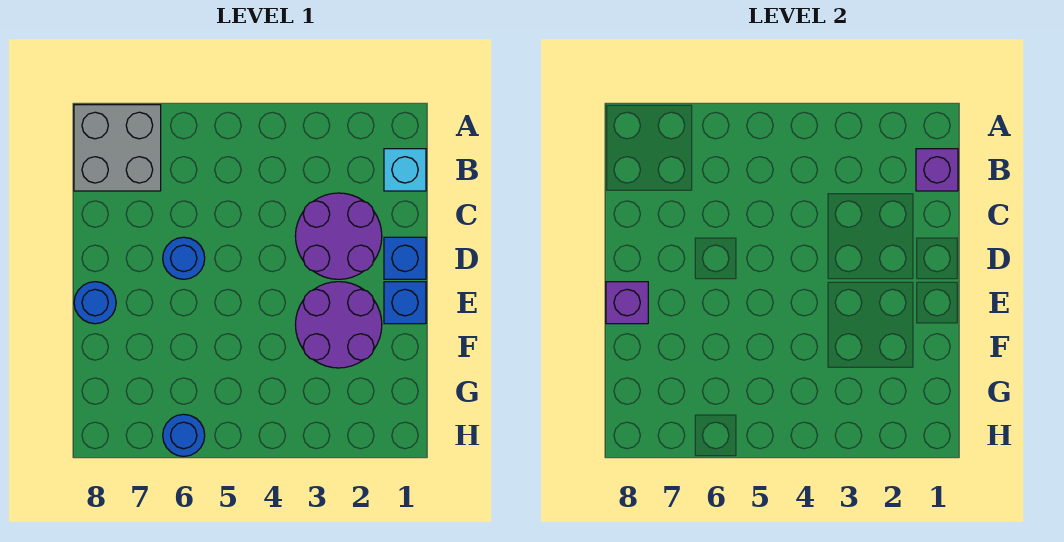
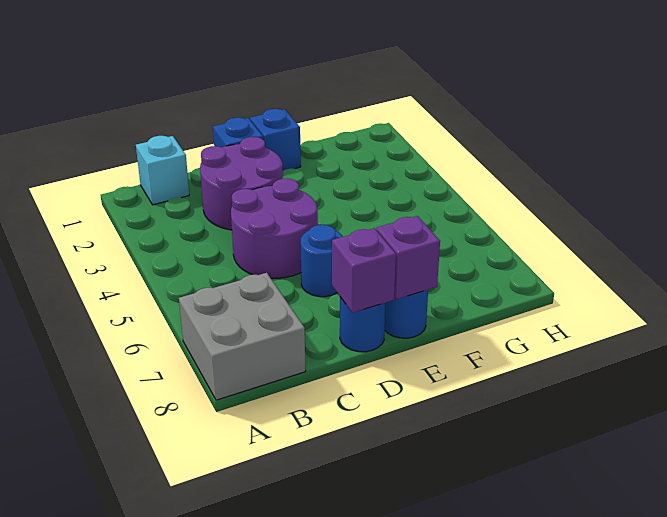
purple 1x1 brick [916,149,958,191] -> purple 1x1 brick moved to [332,228,396,313]
purple 2x2 round brick [295,282,382,368] -> purple 2x2 round brick moved to [231,179,318,278]
blue 1x1 round brick [163,414,205,456] -> blue 1x1 round brick moved to [340,297,386,352]

